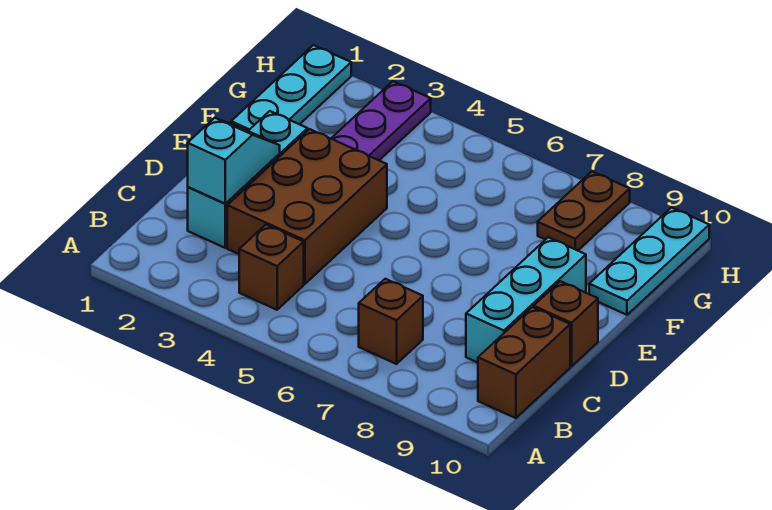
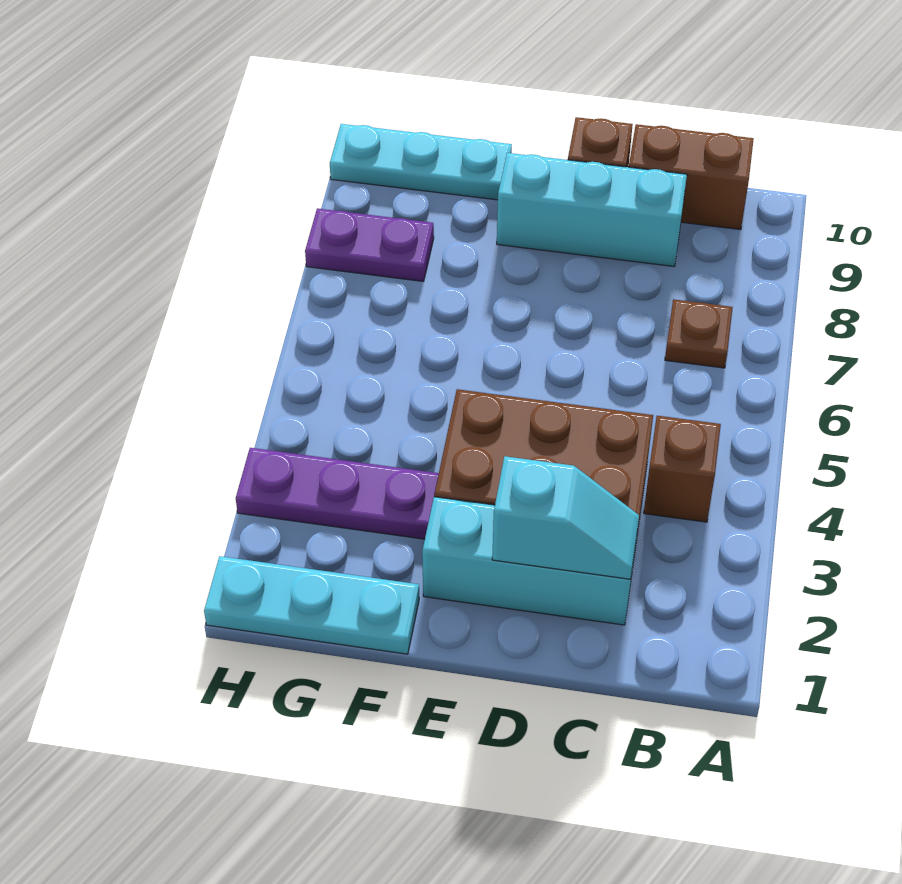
brown 1x1 brick [359,279,423,364] -> brown 1x1 plate [665,299,733,368]
cyan 1x2 slope [188,118,280,203] -> cyan 1x2 slope turned to [492,456,639,579]
brown 1x2 plate [538,172,630,251] -> purple 1x2 plate [305,208,434,281]

